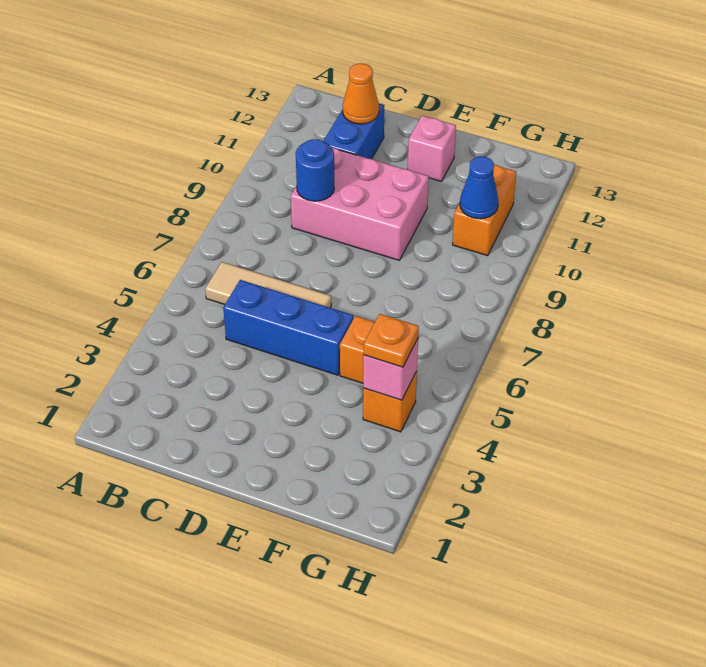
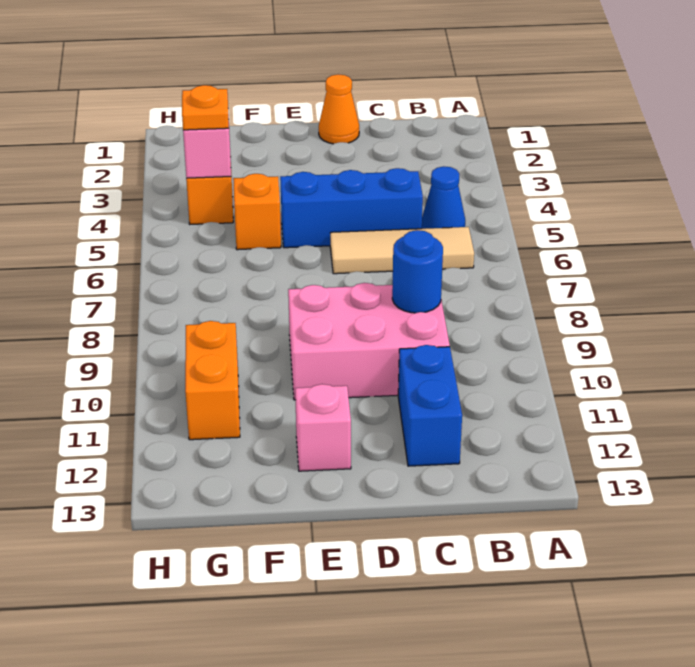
orange 1x1 cone [343,63,379,124] -> orange 1x1 cone moved to [319,74,359,144]
blue 1x1 cone [460,156,499,219] -> blue 1x1 cone moved to [422,166,465,229]

